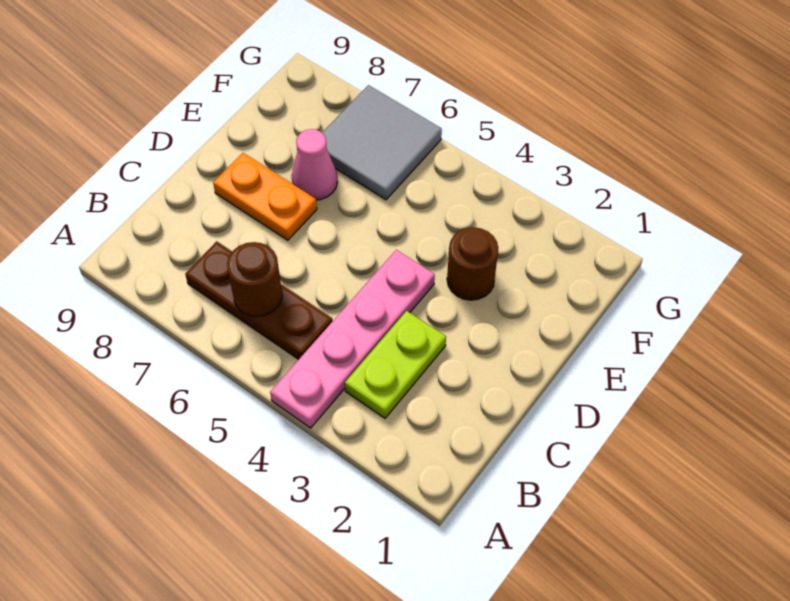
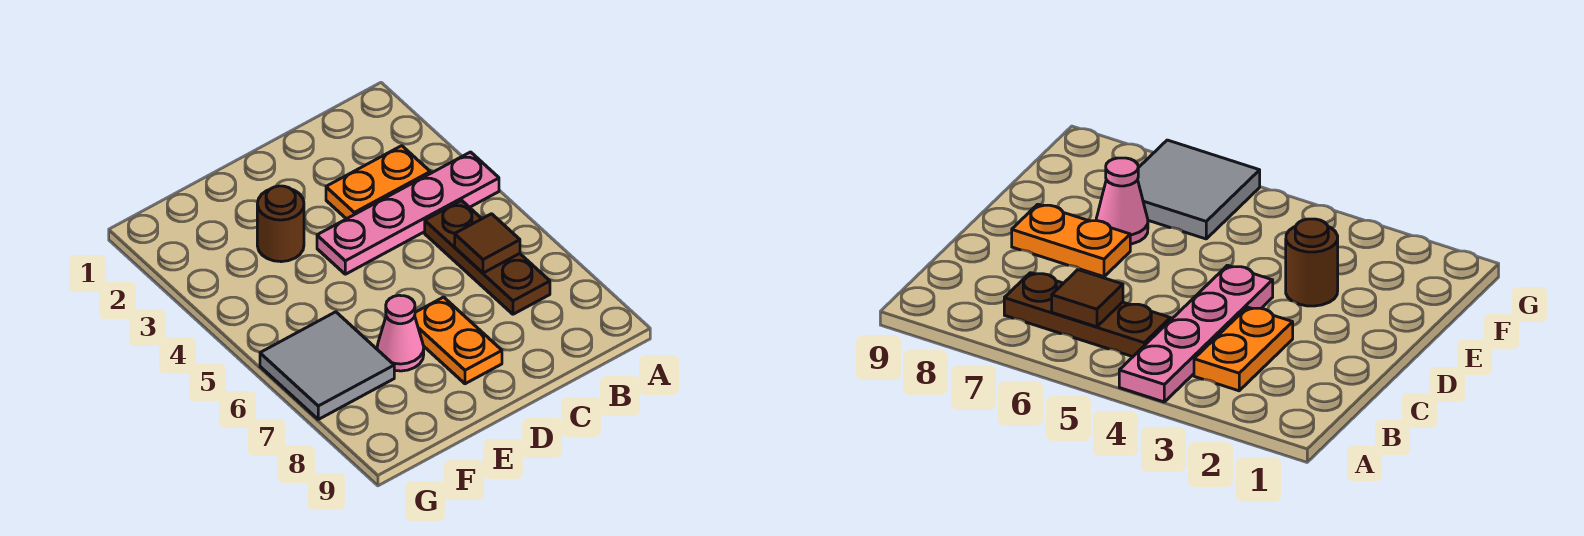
lime 1x2 plate [345,311,446,418] -> orange 1x2 plate [326,146,430,219]
brown 1x1 round brick [227,242,282,317] -> brown 1x1 tile [455,214,520,273]

